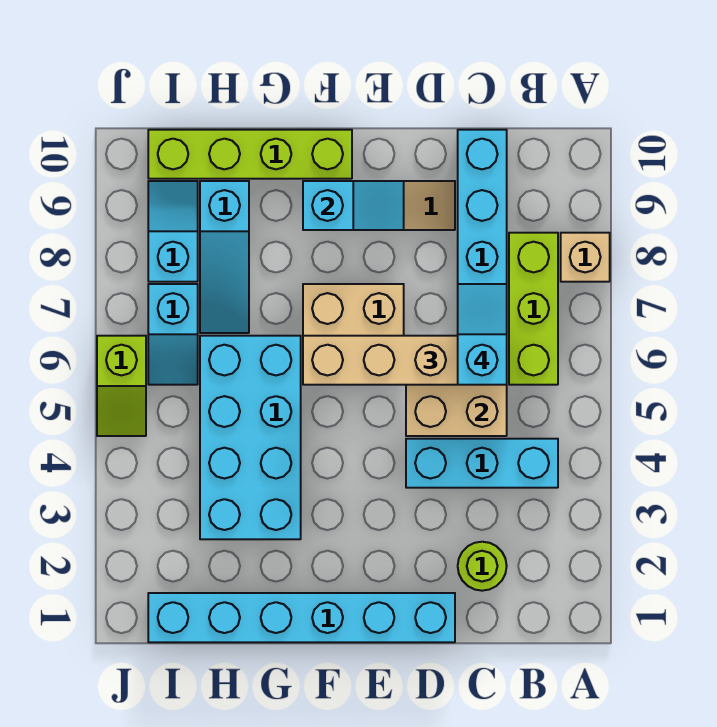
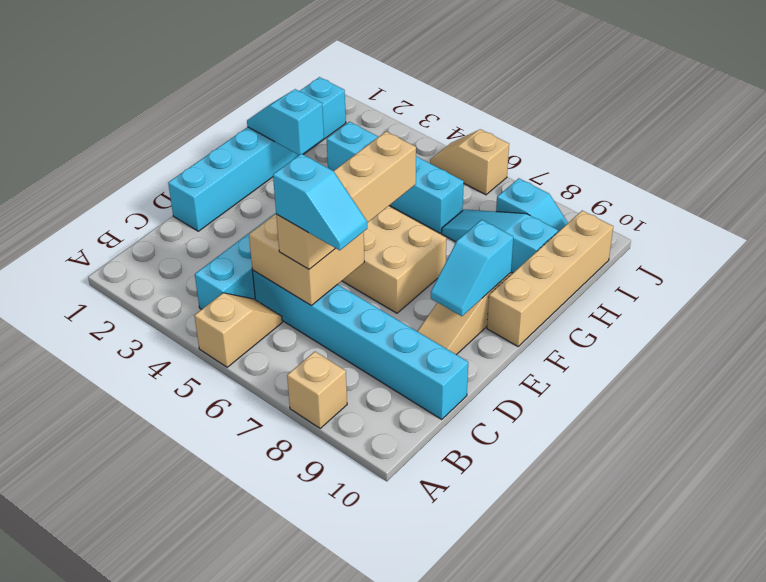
none -> tan 1x2 slope [194,293,282,367]
lime 1x3 brick [509,233,558,385] -> none
lime 1x1 round brick [458,542,507,591] -> none
lime 1x4 brick [148,130,352,179] -> tan 1x4 brick [487,211,613,346]
cyan 2x4 brick [200,336,301,539] -> cyan 1x4 brick [327,122,464,233]
cyan 1x2 slope [148,284,198,385] -> cyan 1x2 slope moved to [247,89,324,155]
lime 1x2 slope [97,336,146,436] -> tan 1x2 slope [430,129,509,195]

